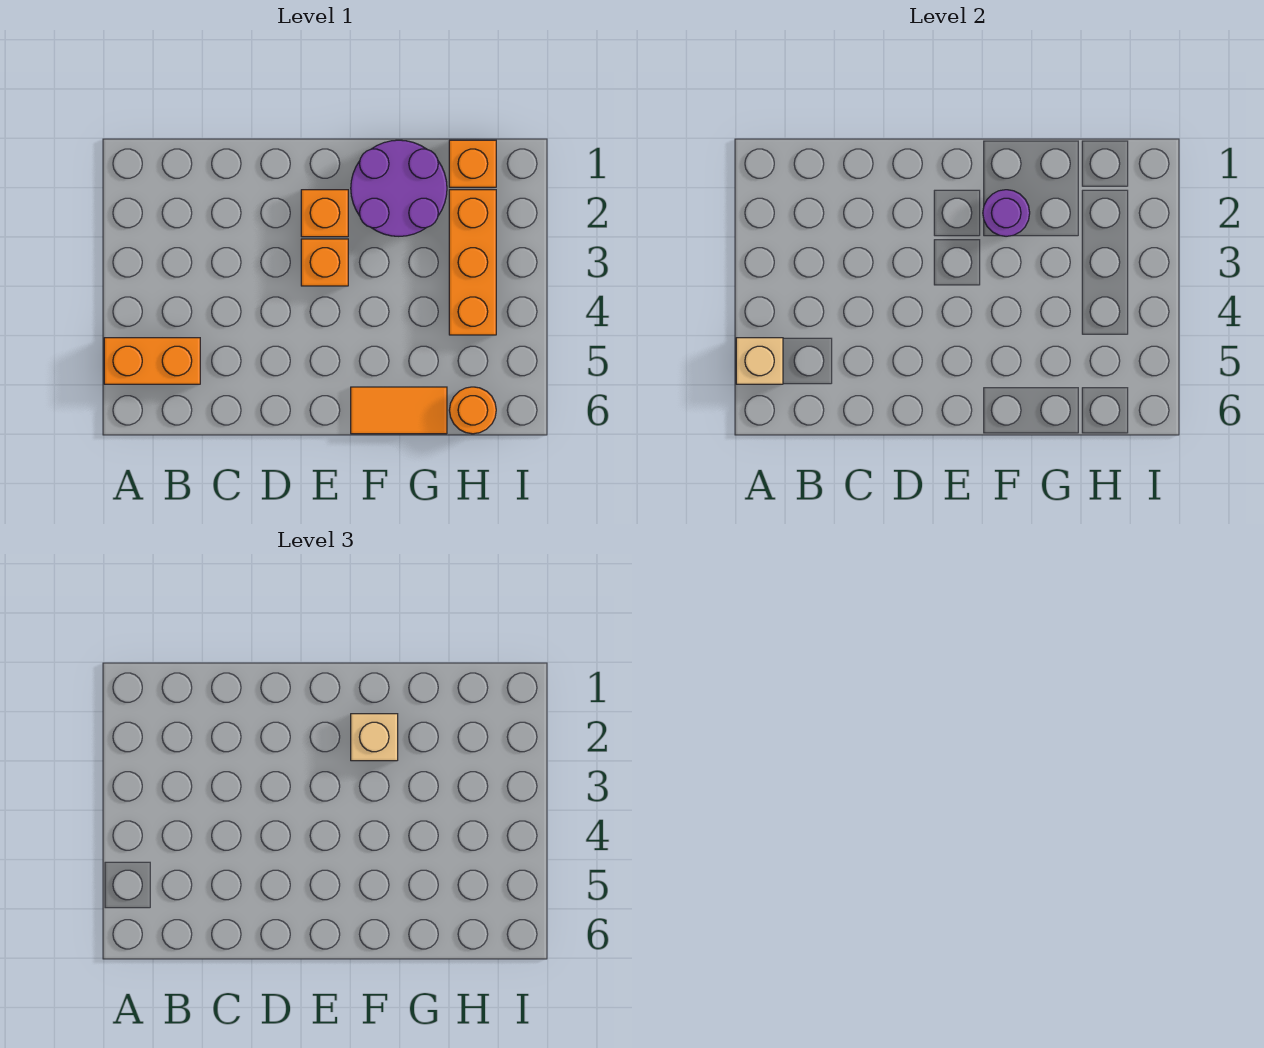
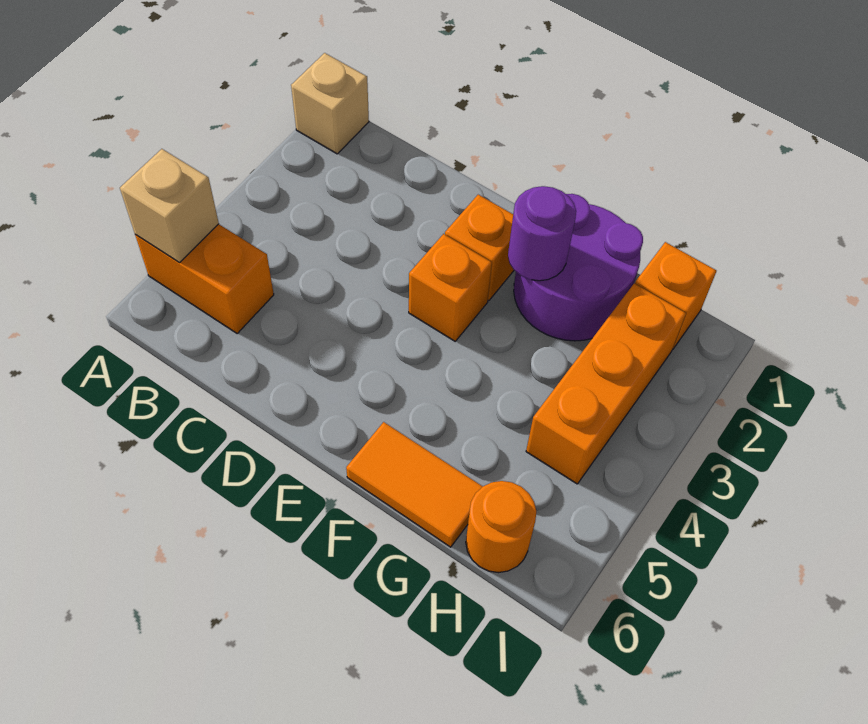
tan 1x1 brick [351,714,398,761] -> tan 1x1 brick moved to [291,53,369,154]

